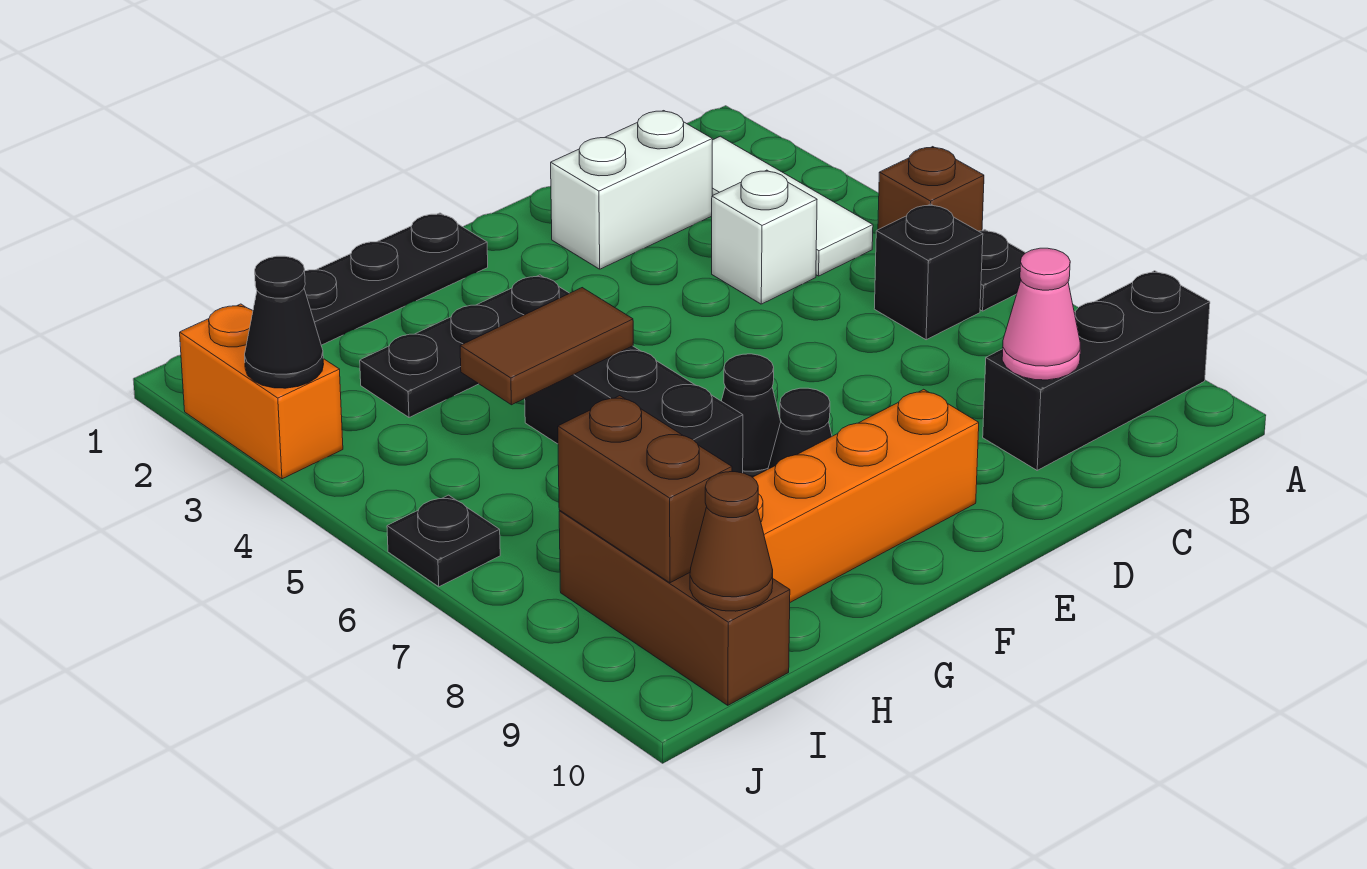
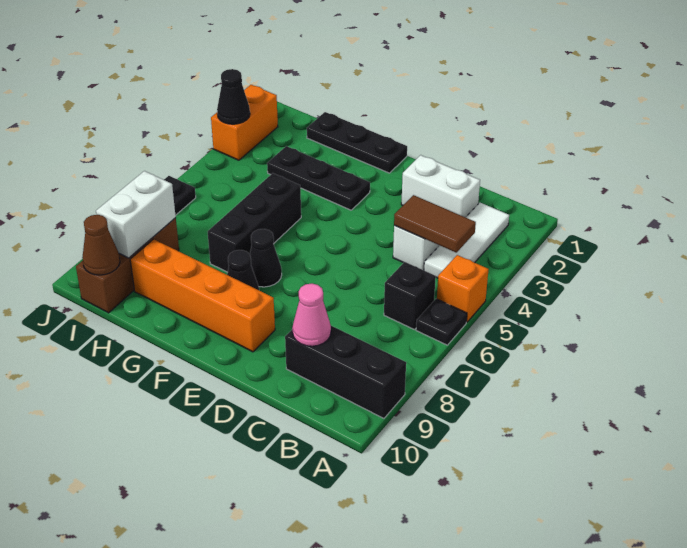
brown 1x1 brick [878,147,984,231] -> orange 1x1 brick [437,255,489,322]
brown 1x2 tile [460,288,633,405] -> brown 1x2 tile moved to [394,195,476,253]
brown 1x2 brick [558,396,732,583] -> white 1x2 brick [96,171,176,258]

